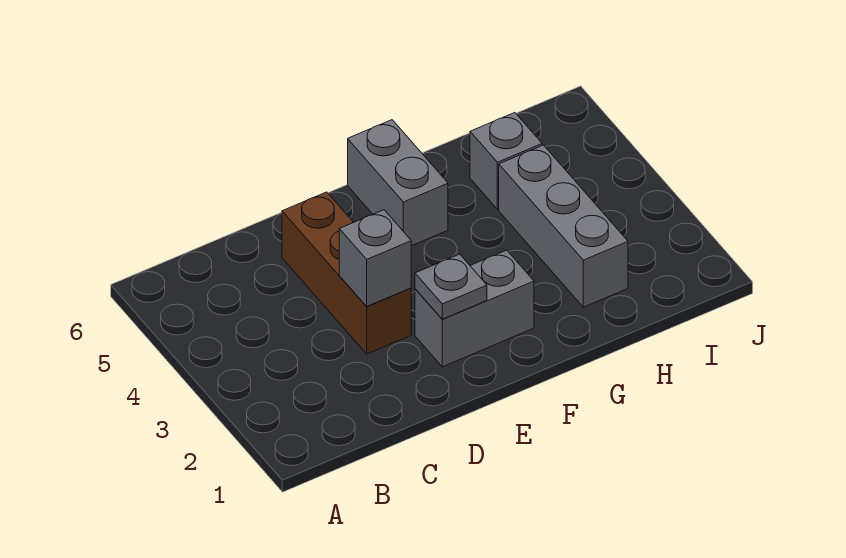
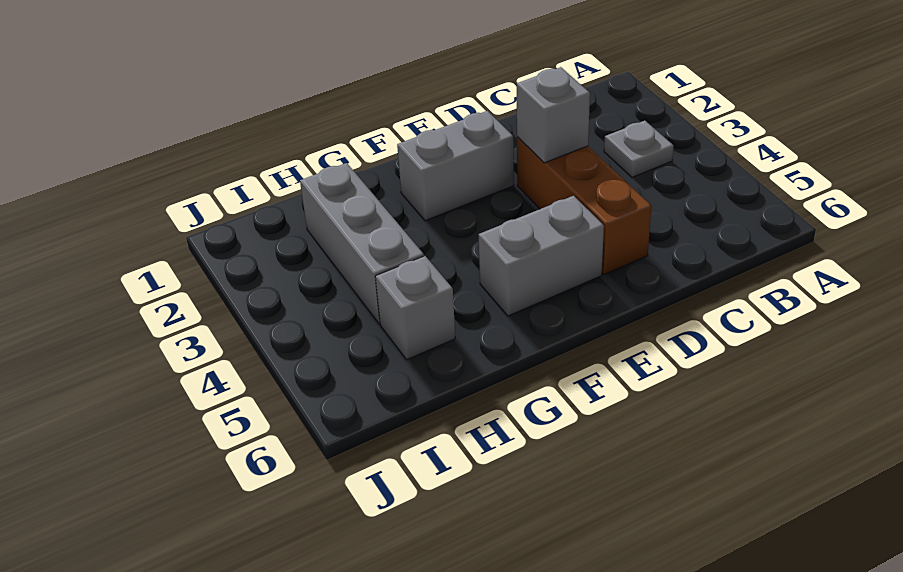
grey 1x1 plate [415,254,487,319] -> grey 1x1 plate moved to [604,121,674,177]
grey 1x2 brick [348,120,448,246] -> grey 1x2 brick turned to [478,196,604,316]

